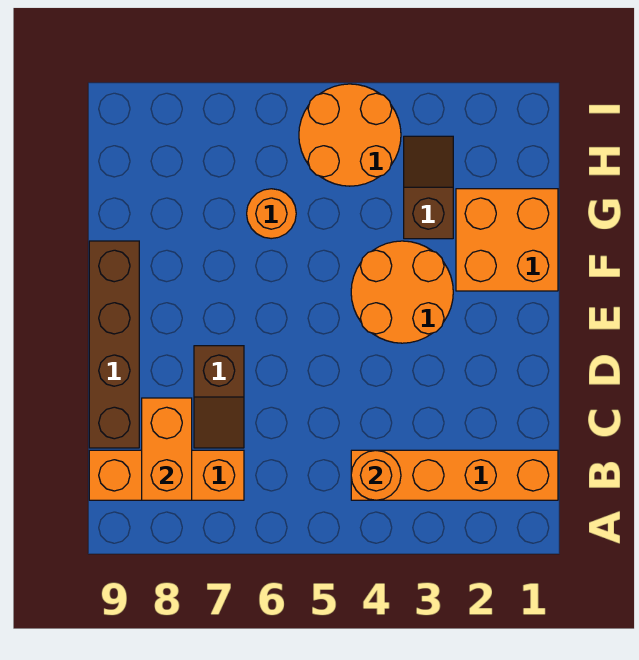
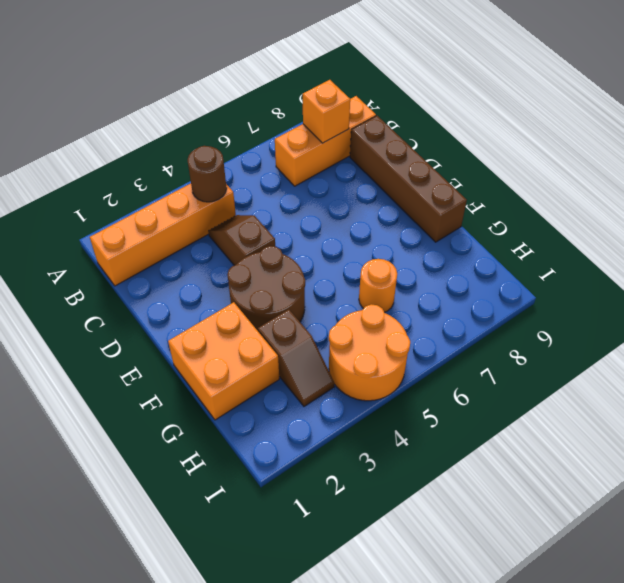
orange 1x1 round brick [351,450,401,500] -> brown 1x1 round brick [188,146,227,202]
orange 1x2 brick [142,398,192,500] -> orange 1x1 brick [303,80,350,143]
brown 1x2 slope [194,346,244,448] -> brown 1x2 slope moved to [208,215,275,265]
orange 2x2 round brick [351,241,453,343] -> brown 2x2 round brick [227,246,305,331]

